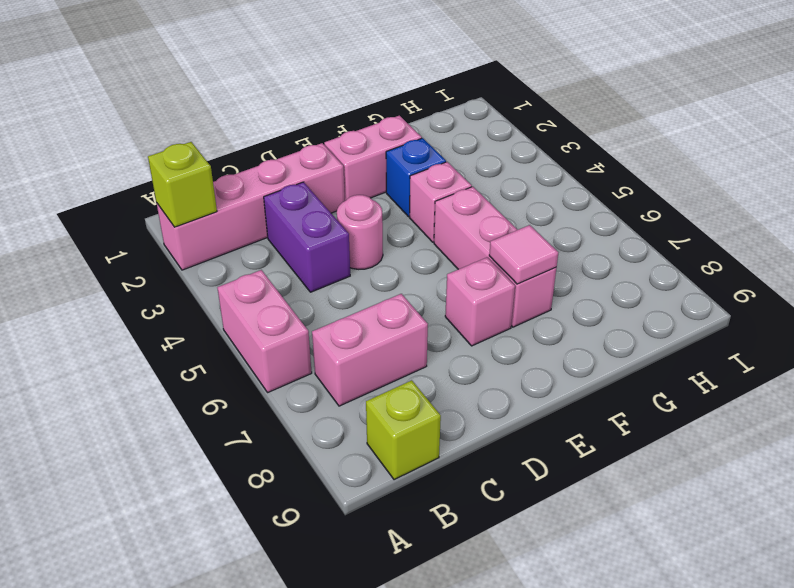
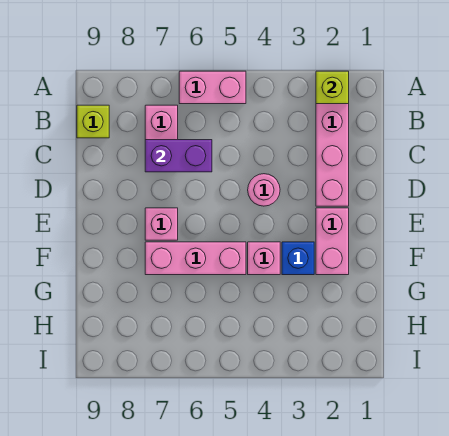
purple 1x2 brick [264,182,350,292] -> purple 1x2 brick moved to [145,140,212,172]
pink 1x1 tile [489,225,558,284] -> none

